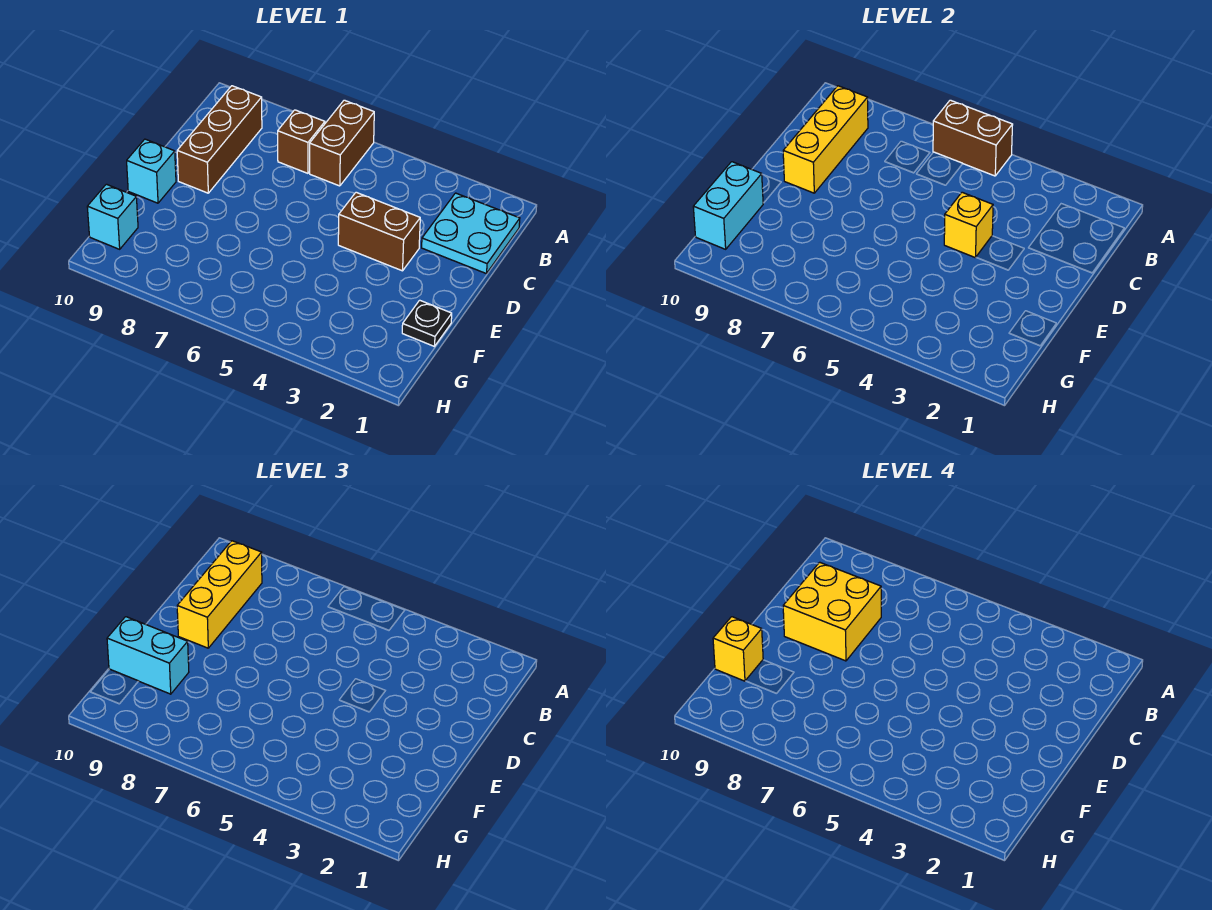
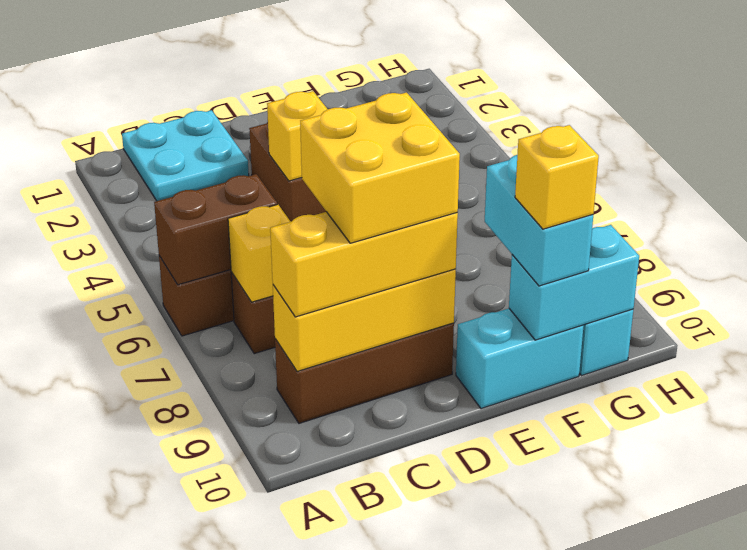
brown 1x2 brick [933,100,1013,176] -> brown 1x2 brick turned to [154,174,277,285]
none -> yellow 1x1 brick [228,204,291,302]
cyan 1x1 brick [127,139,176,203] -> cyan 1x2 brick [456,308,583,409]
black 1x1 plate [402,300,452,347] -> none

